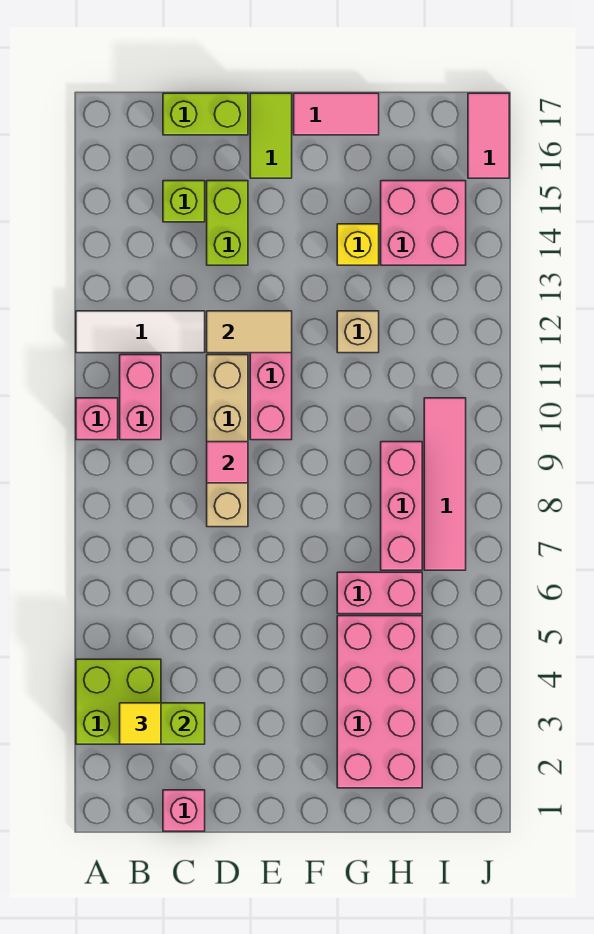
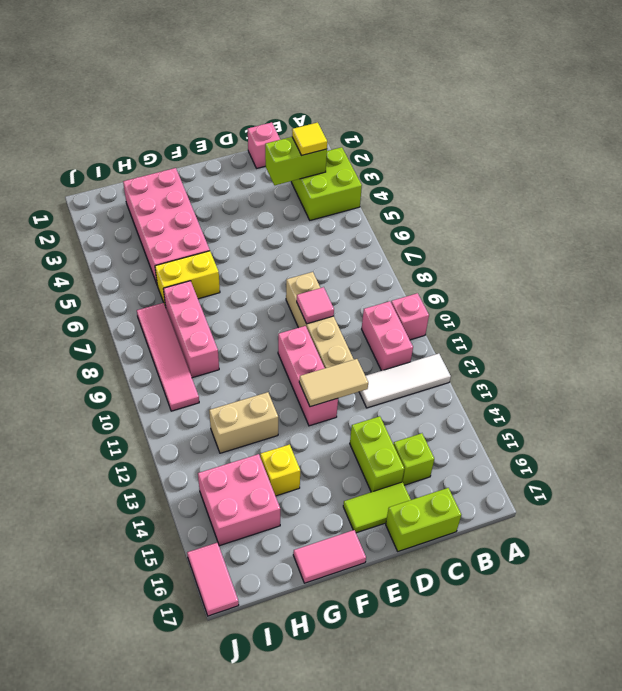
lime 1x2 tile [250,93,292,178] -> lime 1x2 tile turned to [343,482,411,533]
pink 1x2 brick [337,572,422,614] -> yellow 1x2 brick [155,251,220,307]
tan 1x1 brick [337,311,379,353] -> tan 1x2 brick [209,392,278,453]

